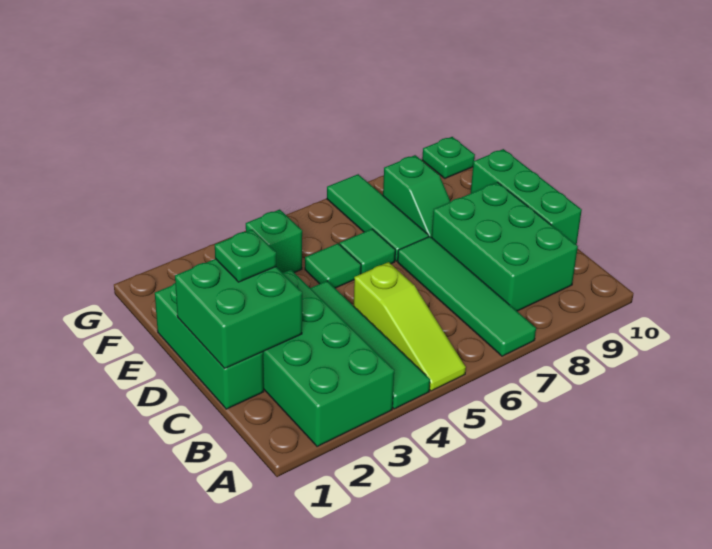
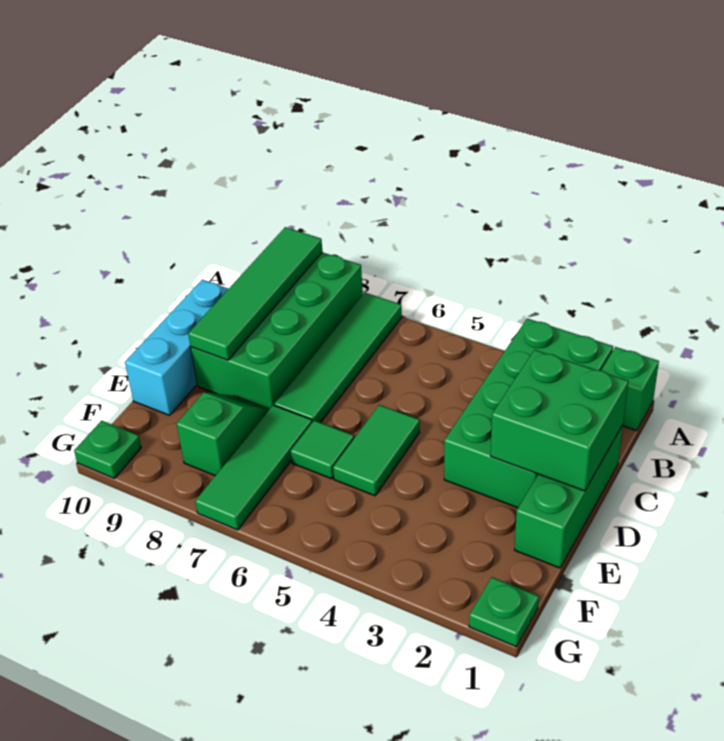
green 1x4 tile [311,281,430,409] -> green 1x4 tile moved to [188,227,322,360]
lime 1x3 slope [354,262,466,391] -> none
green 2x3 brick [432,182,578,311] -> green 2x4 brick [191,252,363,409]
green 1x3 brick [471,149,582,245] -> cyan 1x3 brick [125,280,228,415]
green 1x1 plate [215,229,276,282] -> green 1x1 plate moved to [469,577,539,647]
green 1x1 tile [305,243,361,288] -> green 1x2 tile [333,405,420,496]
green 1x1 brick [246,209,302,273] -> green 1x1 brick moved to [601,347,659,431]

